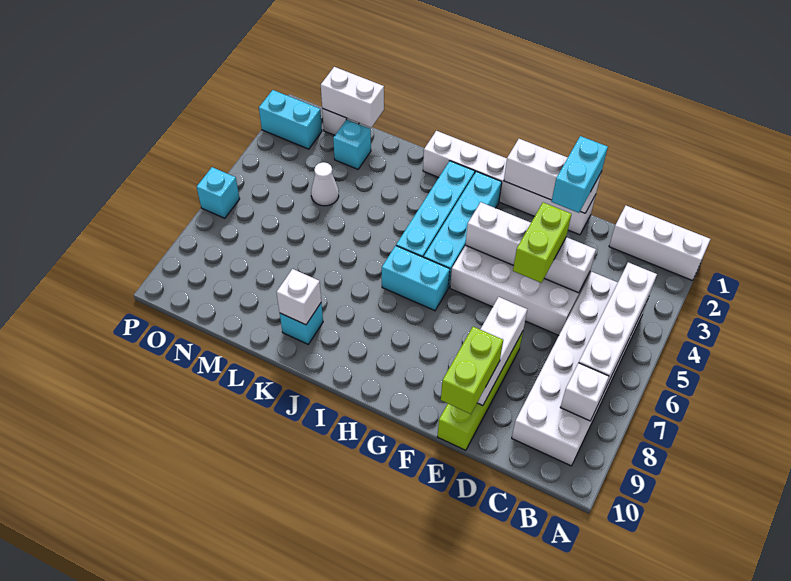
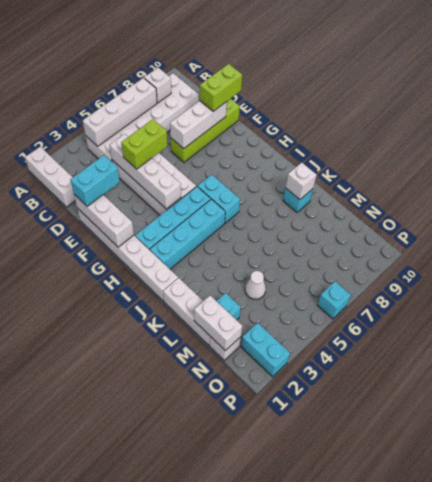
none -> white 1x3 brick [163,278,210,345]

